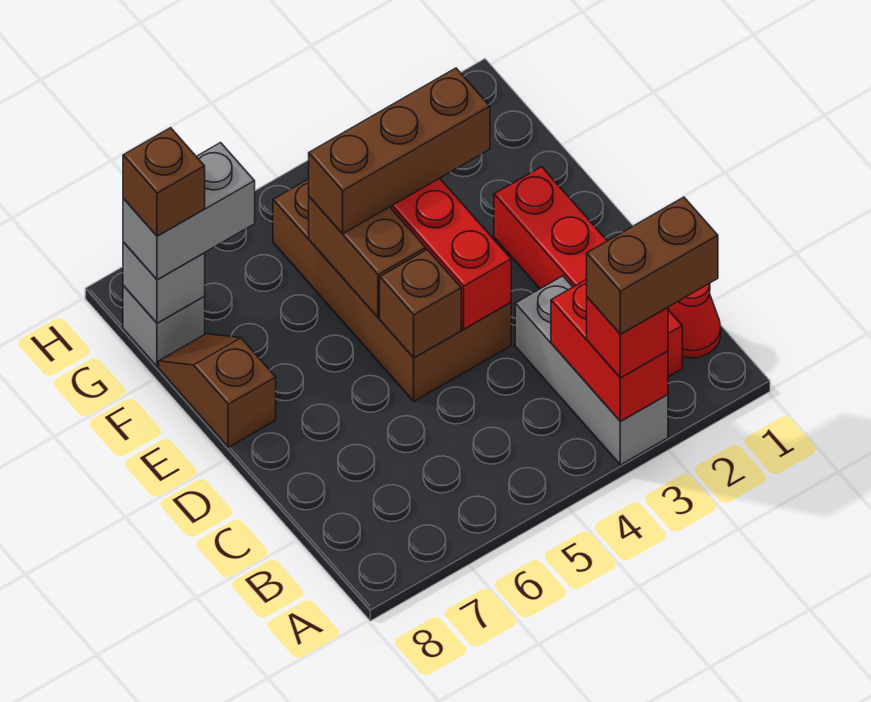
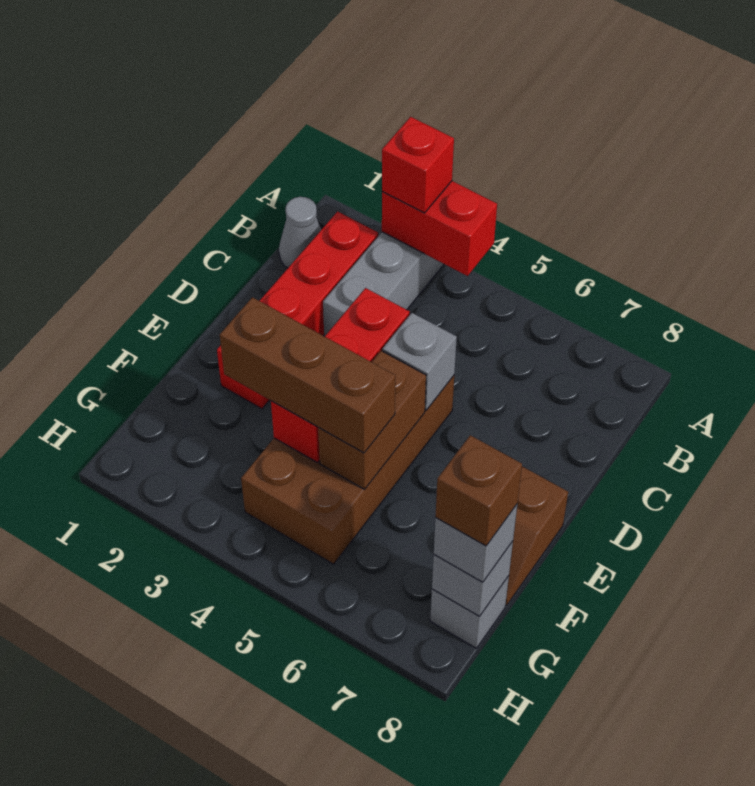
brown 1x2 brick [587,197,718,334] -> none
red 1x2 brick [551,279,668,422] -> red 1x2 brick turned to [382,181,497,276]
red 1x1 cone [668,283,721,358] -> grey 1x1 cone [279,197,321,268]
brown 1x1 brick [380,250,461,358] -> grey 1x1 brick [382,313,457,410]
grey 1x2 brick [123,143,255,280] -> grey 1x1 brick [434,505,517,582]

